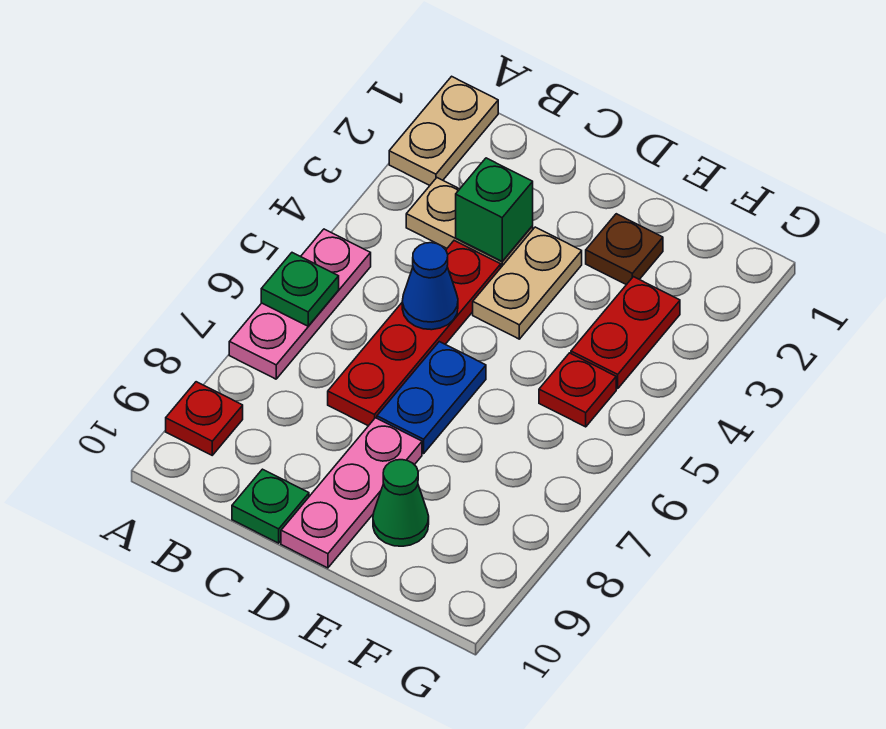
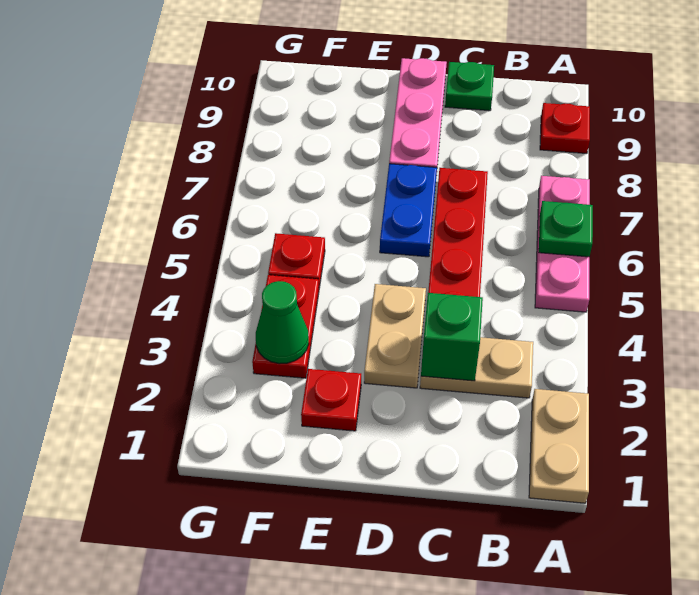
blue 1x1 cone [402,243,458,330] -> none
brown 1x1 plate [586,214,663,285] -> red 1x1 plate [301,369,361,431]
green 1x1 cone [373,460,429,546] -> green 1x1 cone moved to [256,281,309,364]

